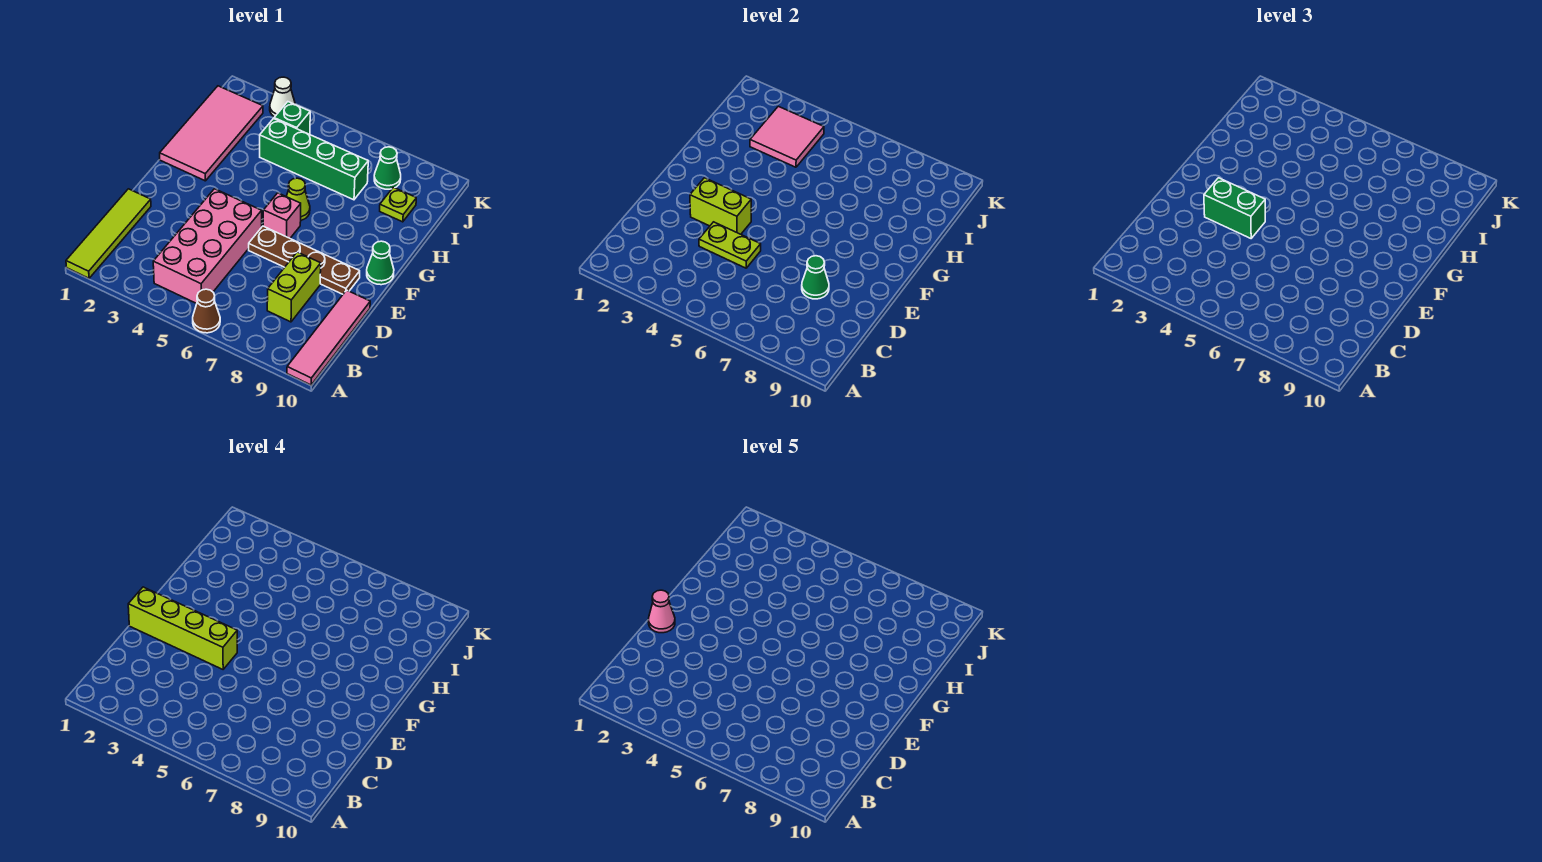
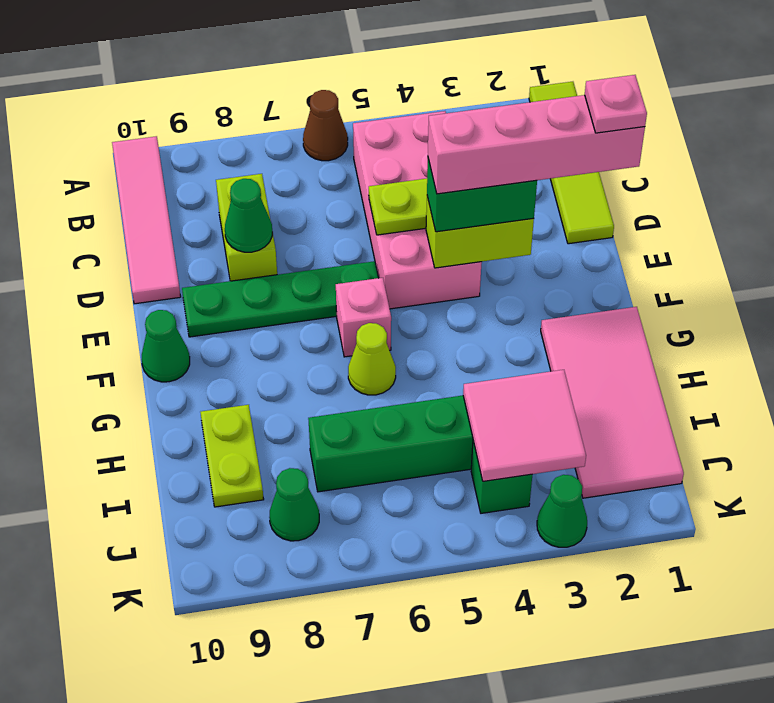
lime 1x4 brick [128,587,237,669] -> pink 1x4 brick [428,95,645,194]
pink 1x1 cone [648,590,675,633] -> pink 1x1 plate [585,75,647,133]
brown 1x4 plate [249,226,360,294] -> green 1x4 plate [182,261,378,337]
lime 1x1 plate [380,187,416,222] -> lime 1x2 plate [200,405,264,507]
white 1x1 cone [270,77,295,117] -> green 1x1 cone [537,475,587,547]

